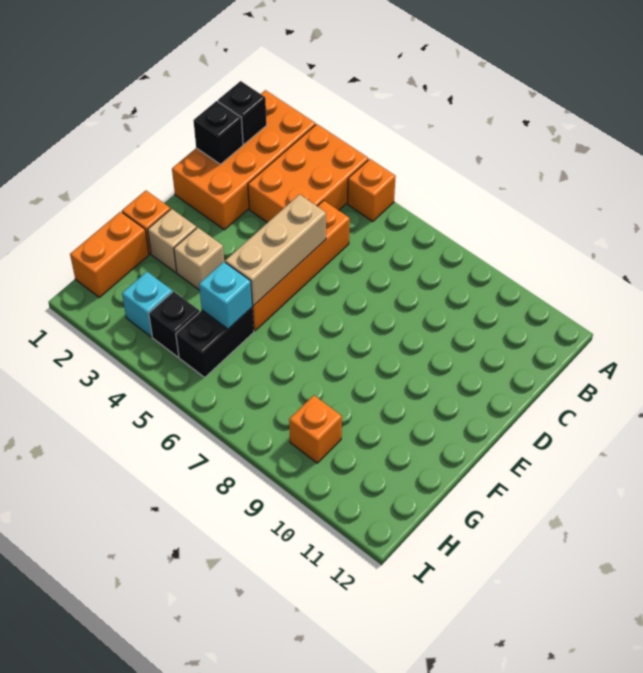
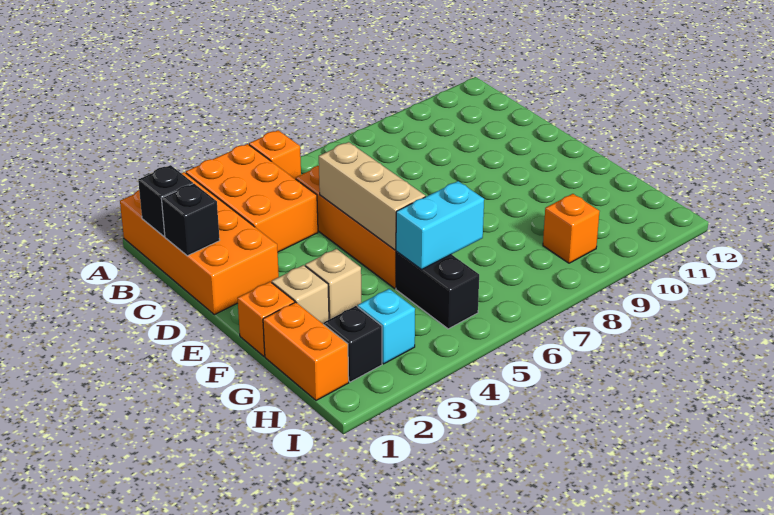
cyan 1x1 brick [199,262,252,329] -> cyan 1x2 brick [396,181,484,270]
black 1x1 brick [149,291,199,357] -> black 1x1 brick moved to [324,306,382,382]

